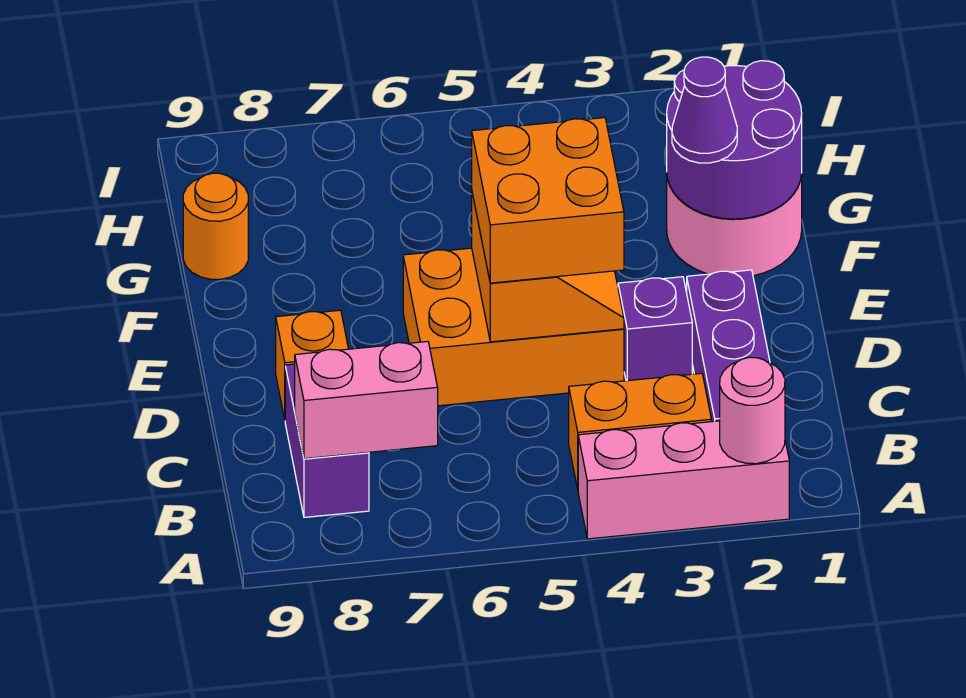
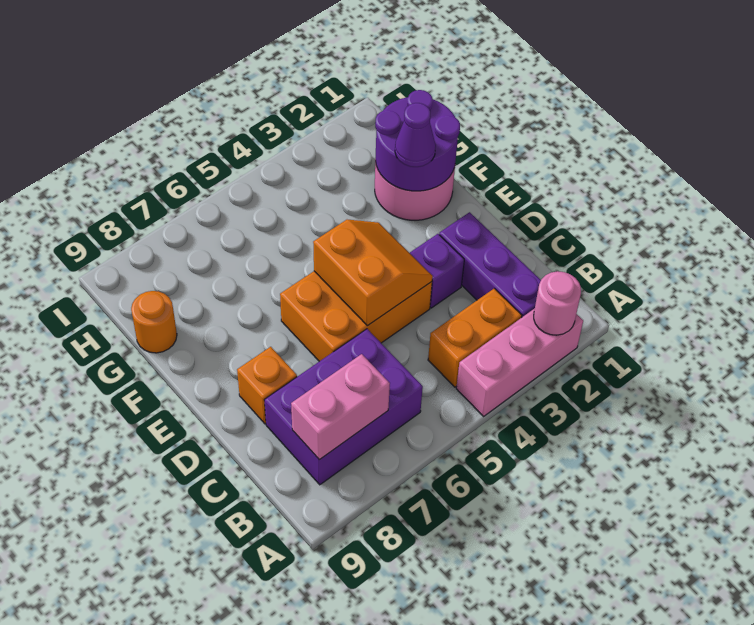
purple 1x2 brick [285,364,369,517] -> purple 2x3 brick [264,329,423,485]
orange 2x2 brick [472,118,624,283] -> none

